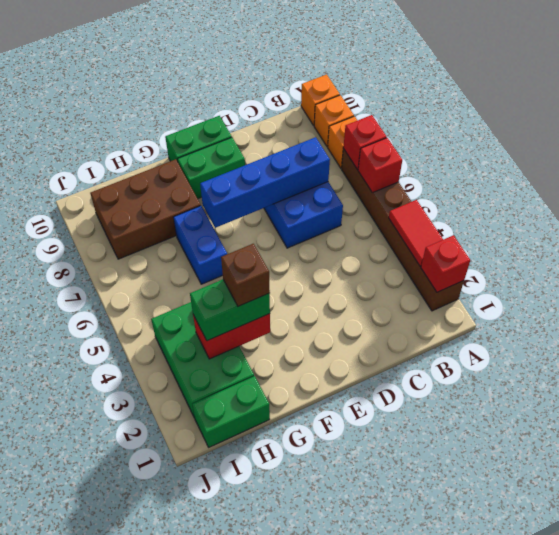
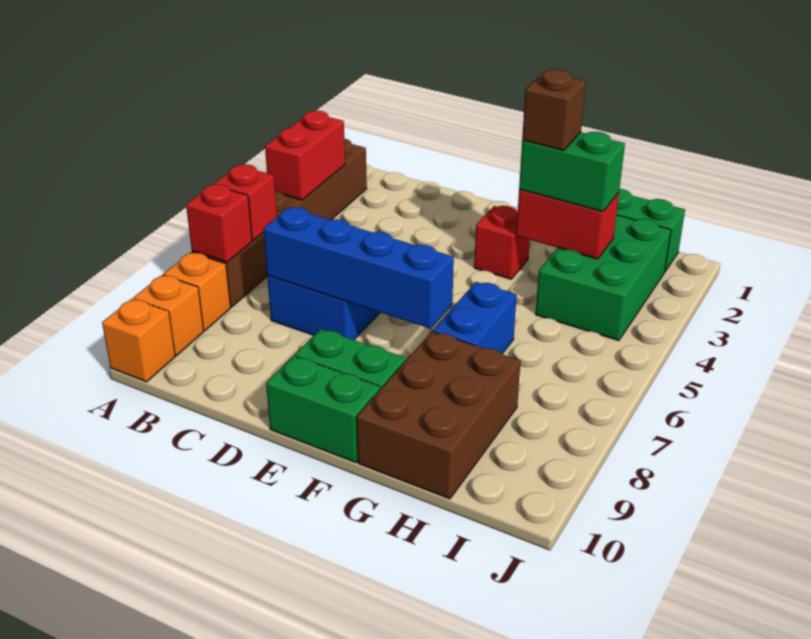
red 1x1 brick [421,235,470,292] -> red 1x1 brick moved to [474,206,530,279]
red 1x2 tile [389,200,443,266] -> red 1x2 brick [265,111,345,200]
brown 2x3 brick [90,159,201,259] -> brown 2x3 brick turned to [357,332,521,499]

